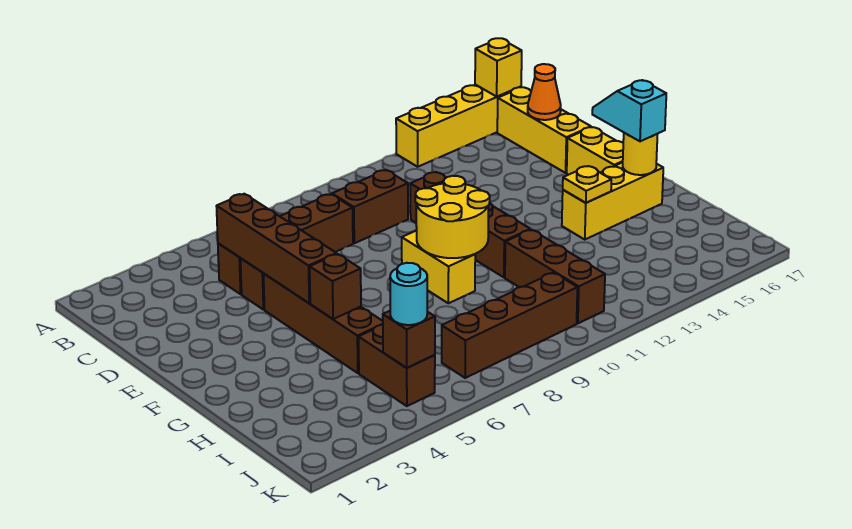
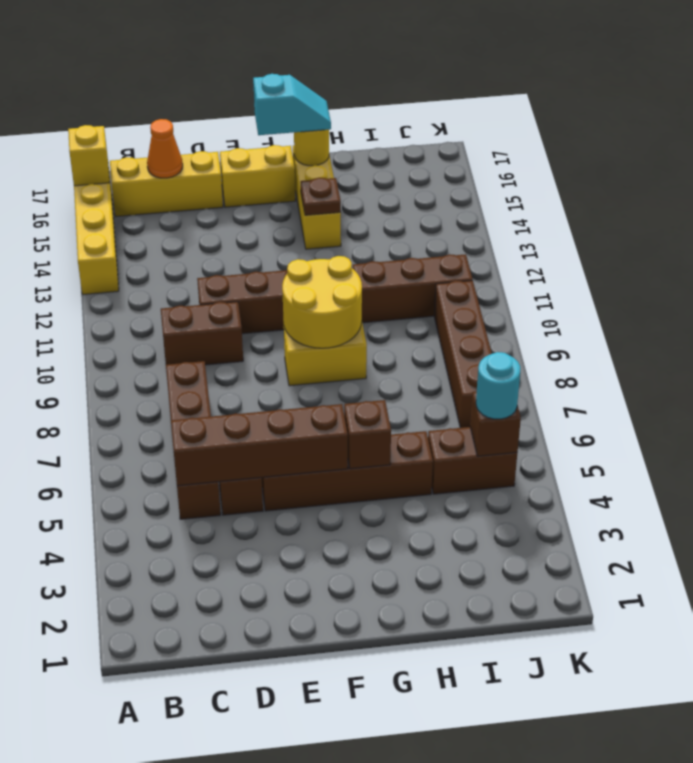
brown 1x2 brick [332,170,408,243] -> brown 1x2 brick turned to [161,302,243,365]
cyan 1x2 slope [592,80,666,141] -> cyan 1x2 slope turned to [253,74,331,135]
yellow 1x1 plate [563,166,611,203] -> brown 1x1 plate [301,178,341,215]

